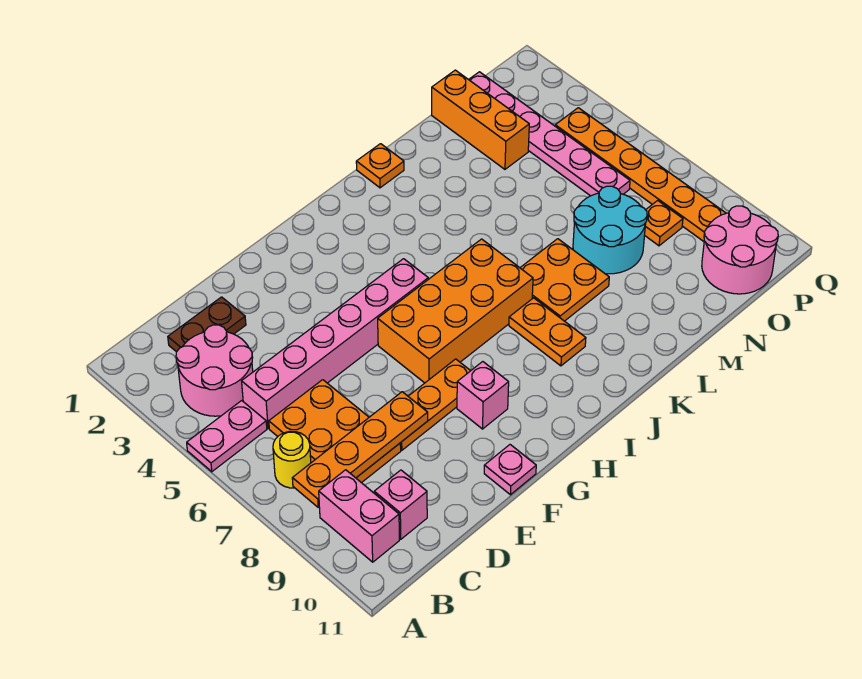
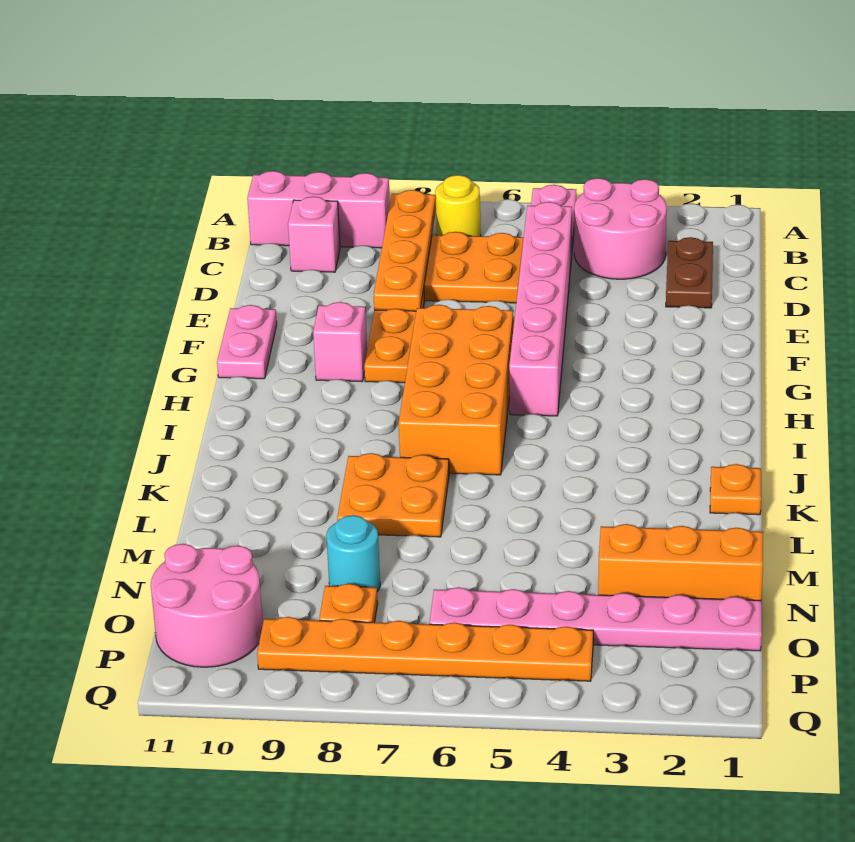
pink 1x2 brick [319,470,399,562] -> pink 1x3 brick [247,171,390,248]
pink 1x1 plate [484,445,536,495] -> pink 1x2 plate [217,305,277,379]
orange 1x2 plate [509,298,586,366] -> none
cyan 2x2 round brick [573,186,647,274] -> cyan 1x1 round brick [326,515,380,592]

